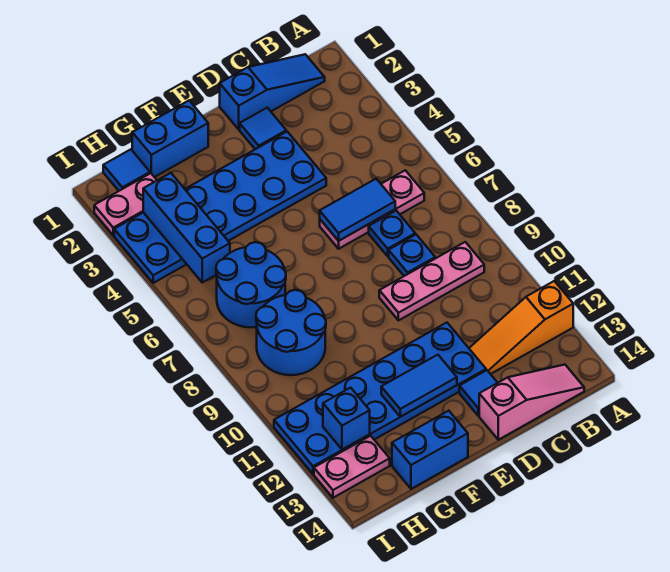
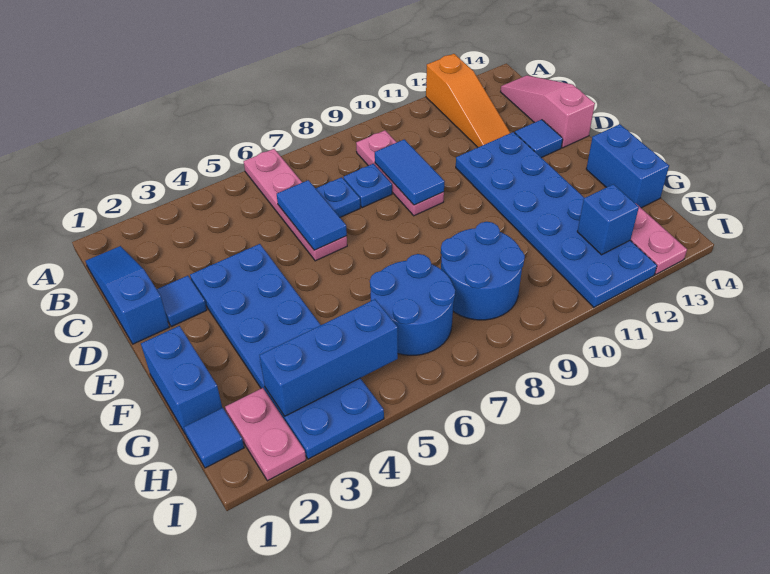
pink 1x3 plate [320,170,424,249] -> pink 1x4 plate [244,149,347,261]
blue 1x2 tile [381,355,457,417] -> blue 1x2 tile moved to [375,139,444,205]

